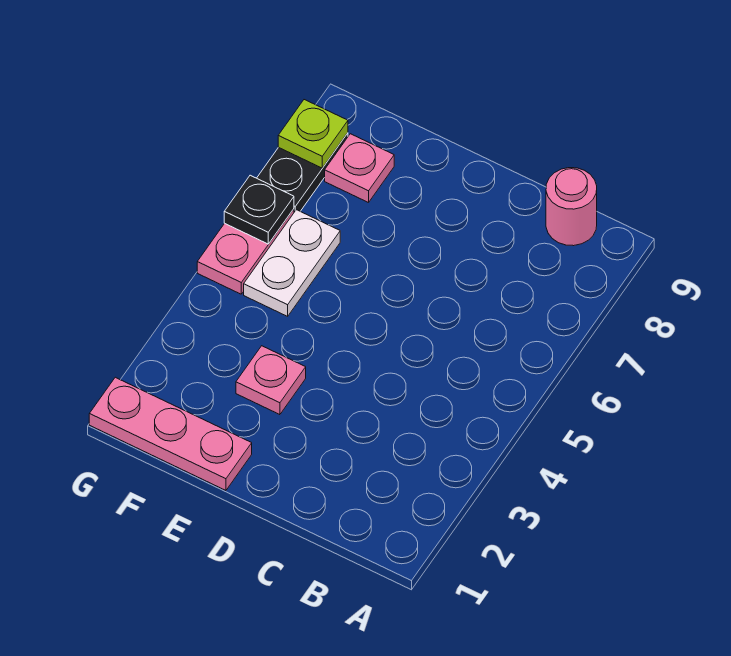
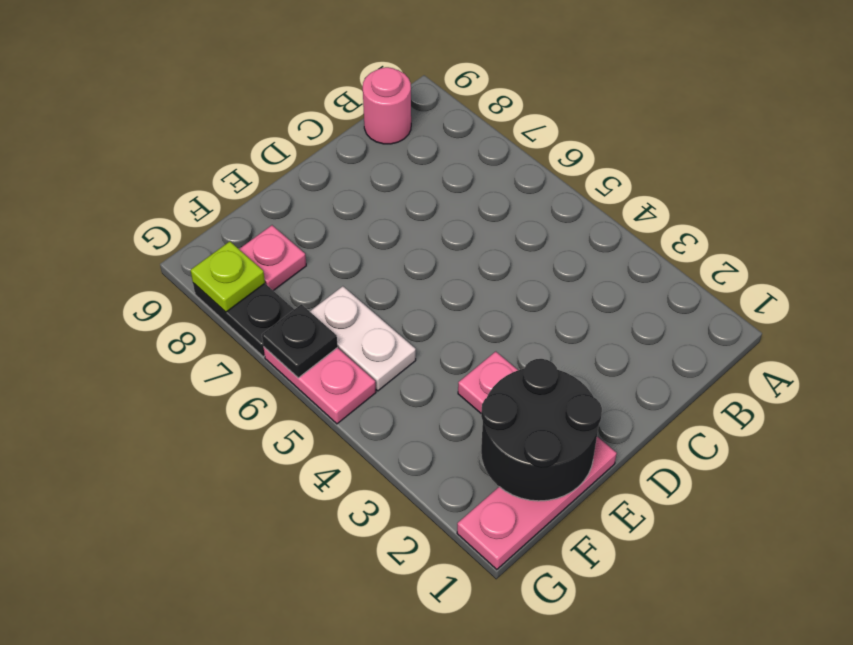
none -> black 2x2 round brick [481,359,602,501]

